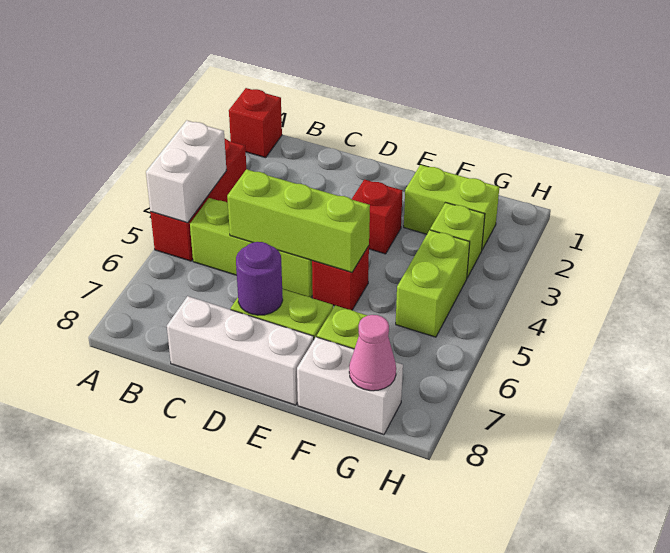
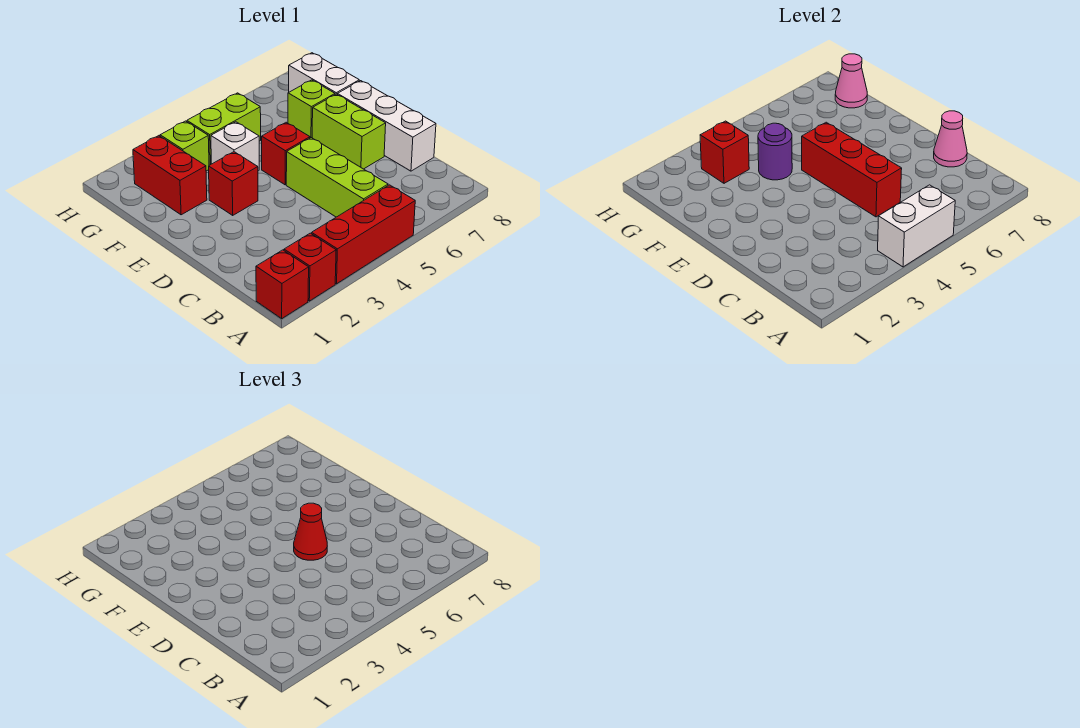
none -> red 1x1 brick [284,233,336,301]
lime 1x3 brick [227,169,370,272] -> red 1x3 brick [802,122,902,217]
none -> pink 1x1 cone [934,111,967,167]
none -> red 1x1 cone [294,503,327,560]
purple 1x1 round brick [236,242,283,315] -> purple 1x1 round brick moved to [758,123,792,180]
lime 1x2 brick [404,165,499,249] -> red 1x2 brick [133,136,207,215]
none -> white 1x1 brick [211,122,259,171]
none -> red 1x1 brick [700,121,749,183]

